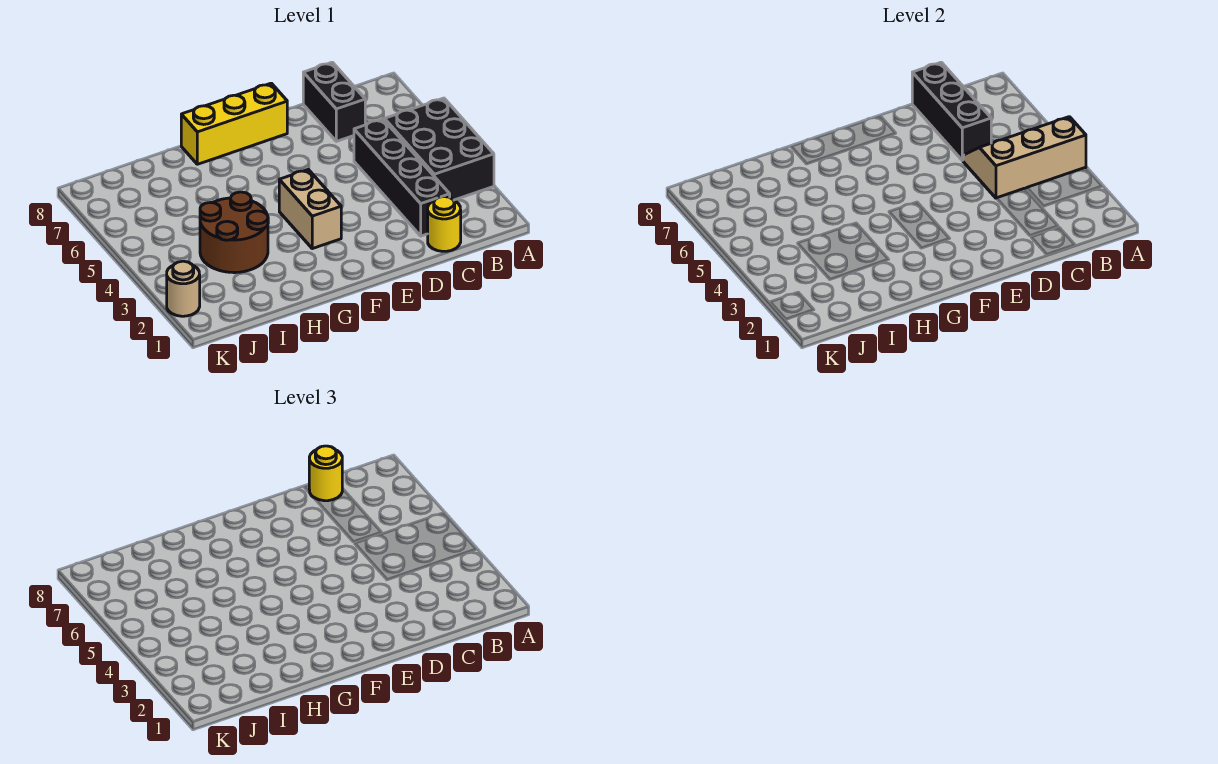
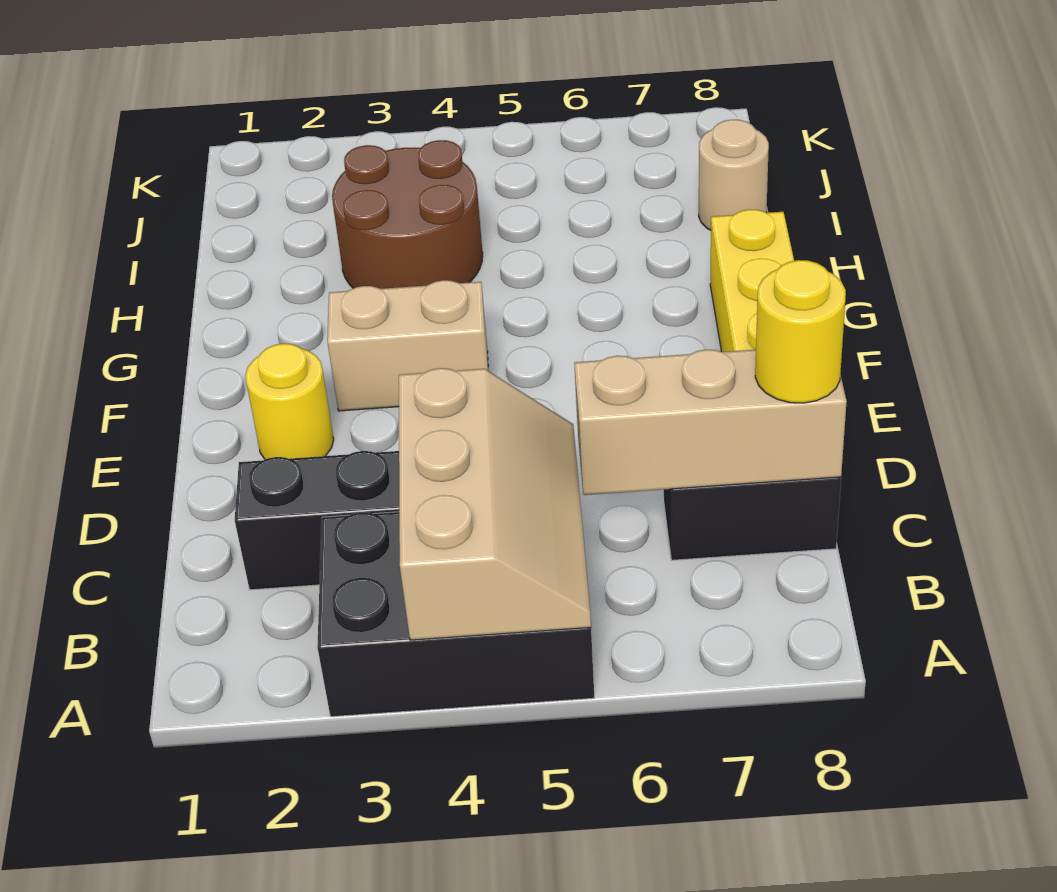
yellow 1x1 round brick [428,196,461,251] -> yellow 1x1 round brick moved to [245,344,334,459]
black 1x3 brick [912,62,991,160] -> tan 1x3 brick [574,349,847,495]
tan 1x1 round brick [167,261,200,316] -> tan 1x1 round brick moved to [699,120,769,230]

